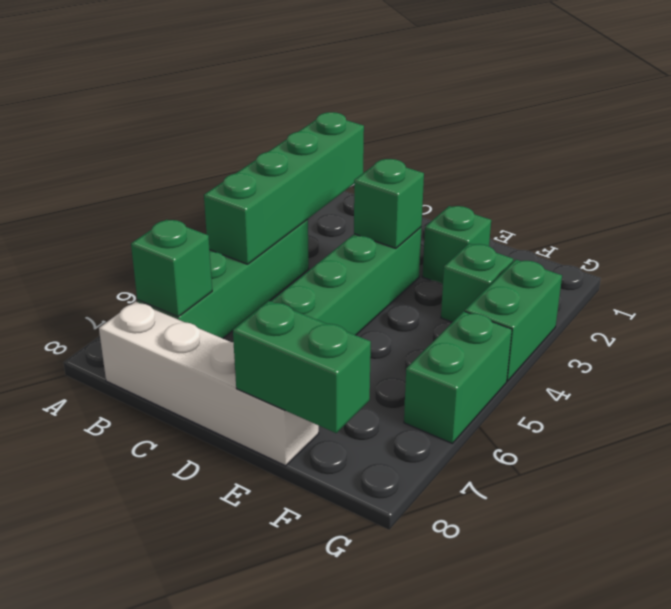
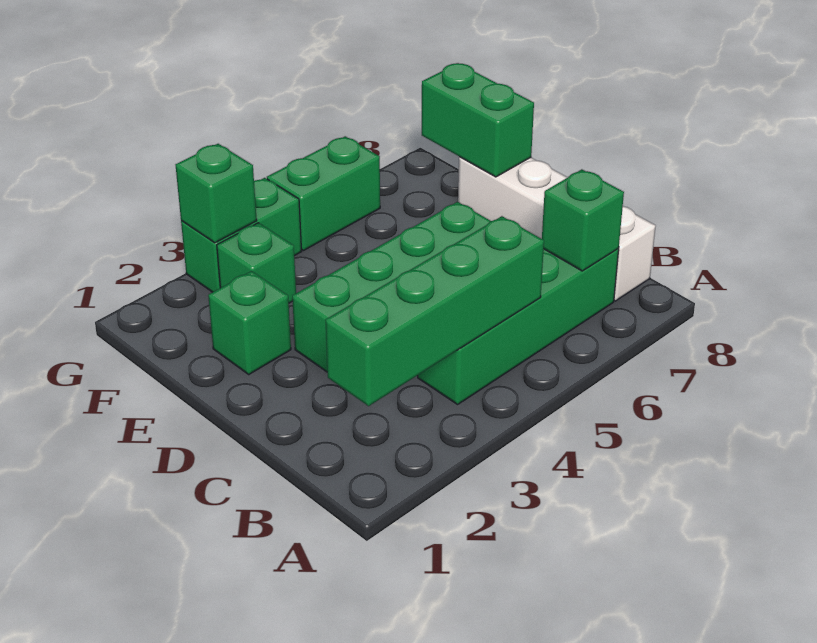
green 1x1 brick [354,159,424,248] -> green 1x1 brick moved to [176,144,257,243]

